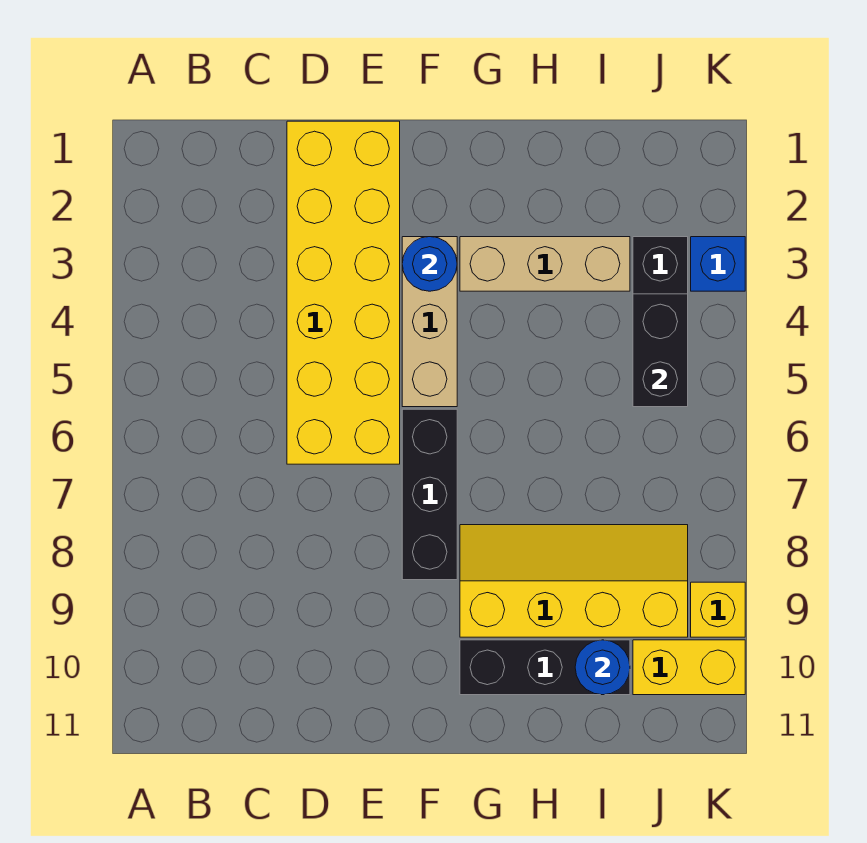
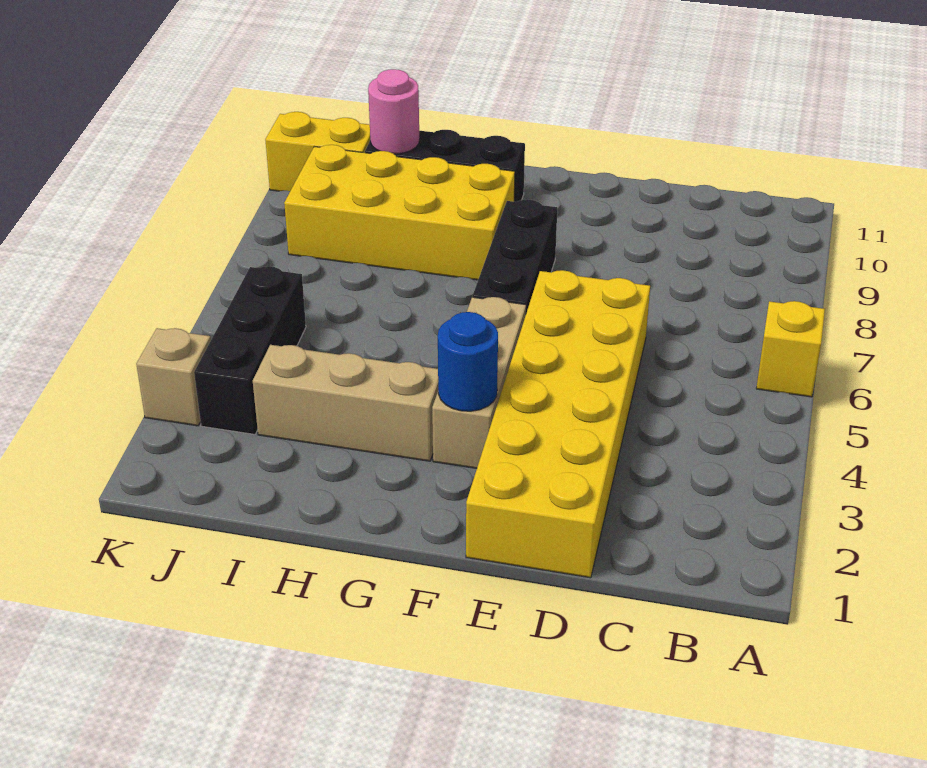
yellow 2x4 slope [460,525,688,637] -> yellow 2x4 brick [284,145,515,280]
blue 1x1 round brick [575,640,630,695] -> pink 1x1 round brick [368,69,419,154]
black 1x2 brick [633,294,688,407] -> none
blue 1x1 brick [691,237,745,291] -> tan 1x1 brick [136,328,211,426]
yellow 1x1 brick [691,582,745,637] -> yellow 1x1 brick moved to [756,301,825,397]

